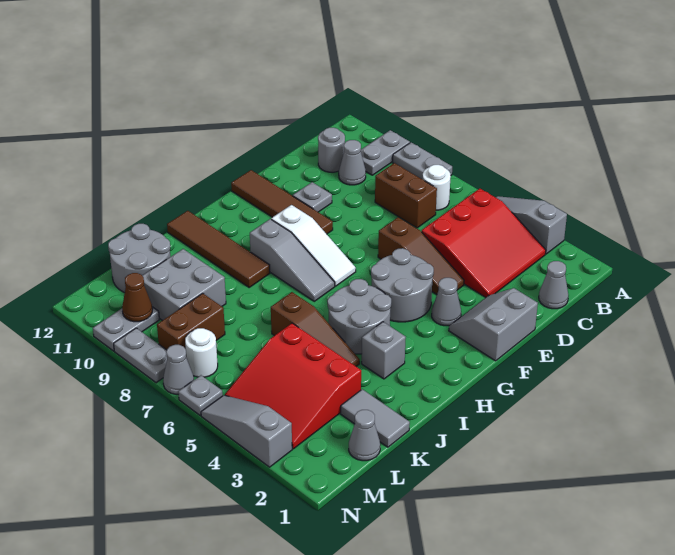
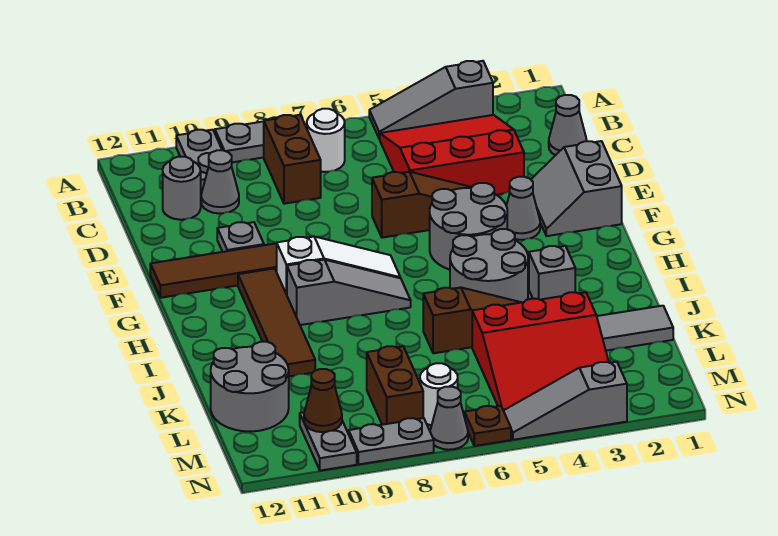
red 3x3 slope [422,189,546,297] -> red 3x3 slope turned to [380,115,524,195]
brown 1x2 brick [375,163,437,228] -> brown 1x2 brick turned to [264,115,321,204]
brown 1x4 tile [167,211,270,287] -> brown 1x4 tile turned to [238,268,315,376]
grey 2x2 brick [142,249,226,321] -> none
grey 1x1 cone [349,410,380,461] -> none
grey 1x1 plate [178,375,223,415] -> brown 1x1 plate [464,406,511,446]

